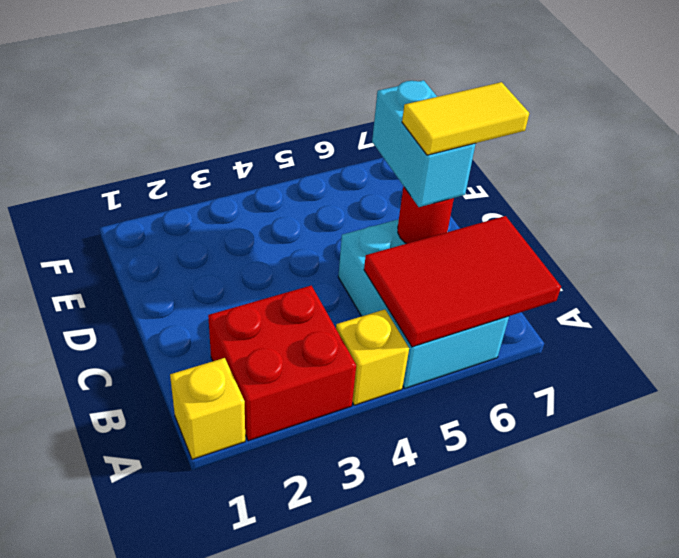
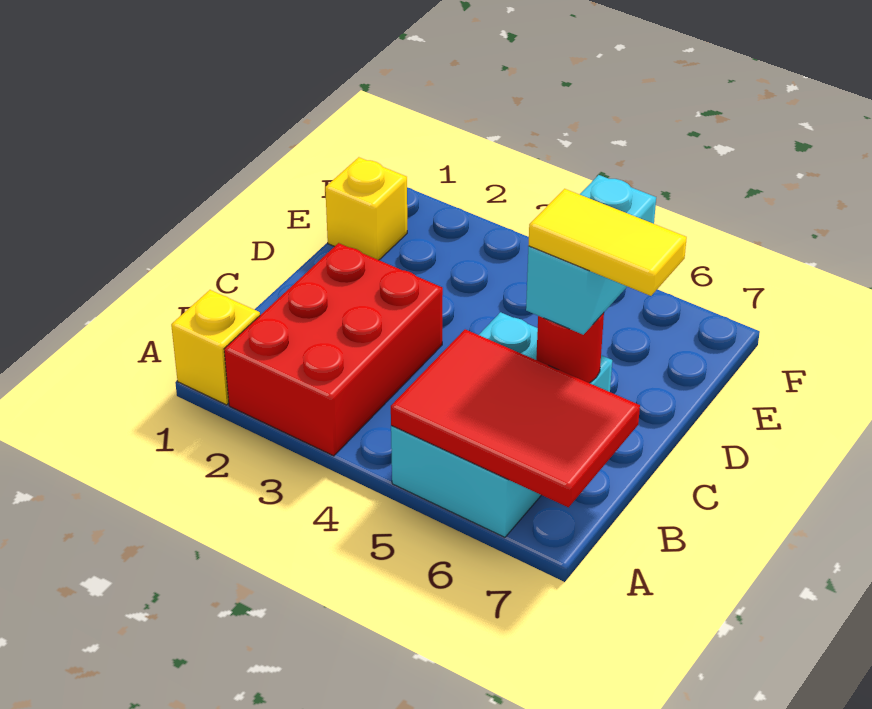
red 2x2 brick [208,286,356,441] -> red 2x3 brick [224,243,443,456]
yellow 1x1 brick [336,310,409,405] -> yellow 1x1 brick moved to [325,157,407,260]

